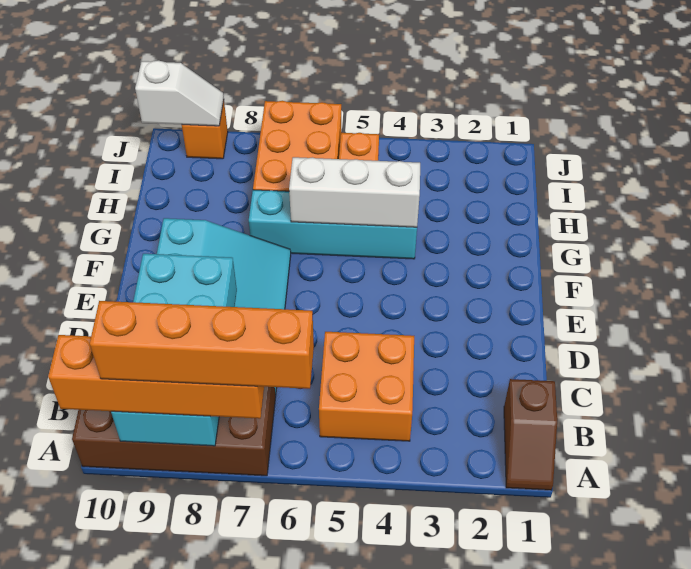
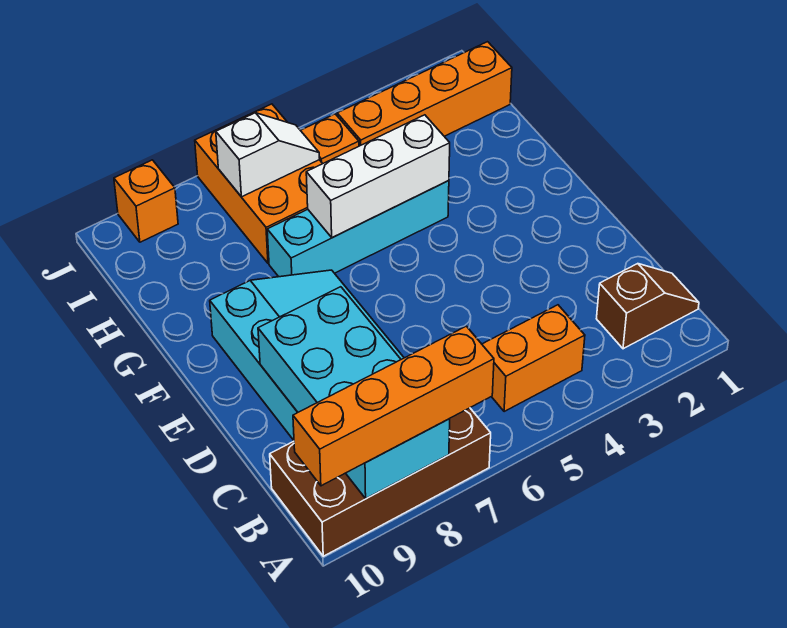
brown 1x2 slope [504,379,557,490] -> brown 1x2 slope turned to [596,264,699,349]
orange 1x4 brick [90,301,314,389] -> orange 1x4 brick moved to [337,42,512,146]
orange 2x2 brick [319,332,414,441] -> orange 1x2 brick [482,305,585,412]
white 1x2 slope [135,60,224,126] -> white 1x2 slope moved to [216,113,320,197]

